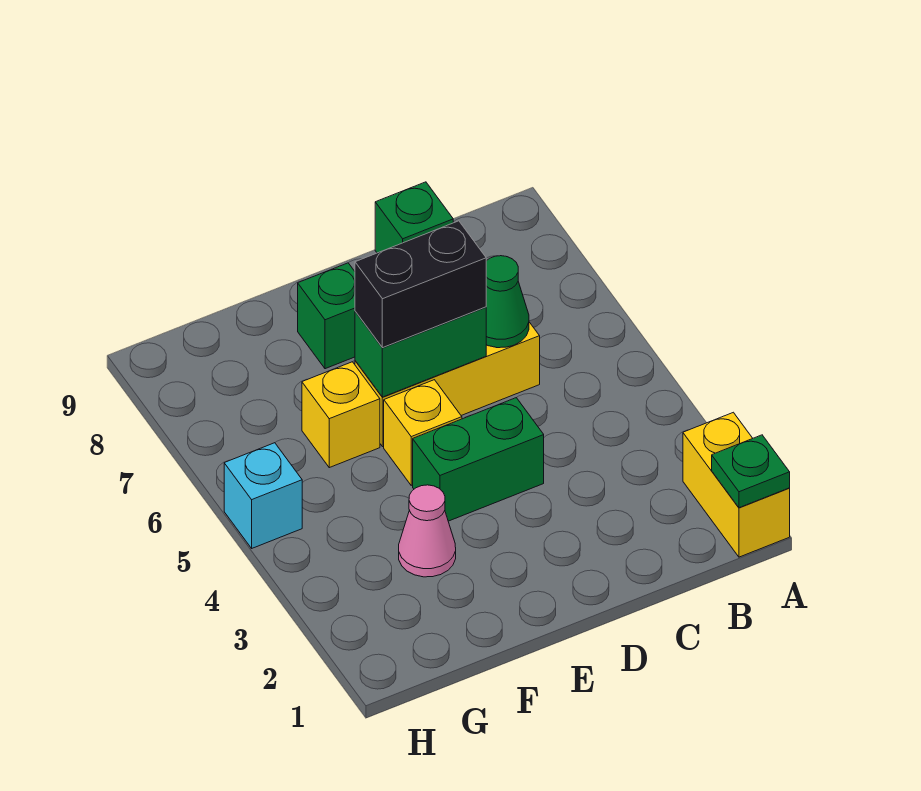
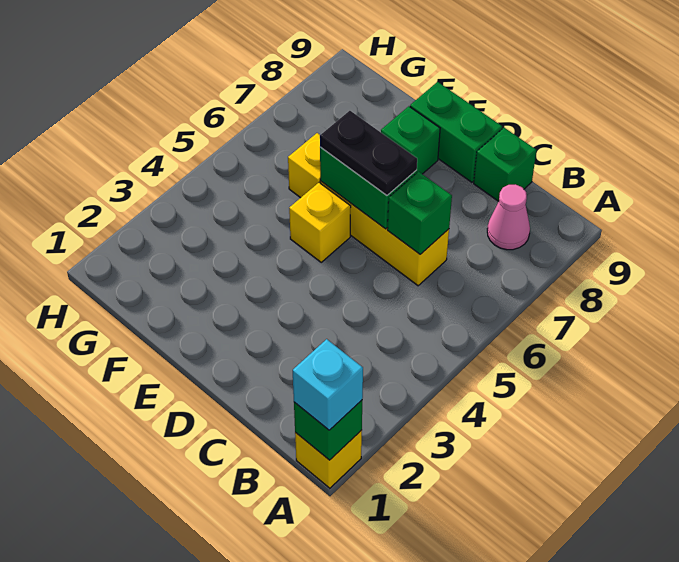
yellow 1x2 brick [683,412,790,557] -> yellow 1x1 brick [295,430,362,488]
green 1x1 plate [712,435,790,508] -> green 1x1 brick [294,400,362,460]
green 1x1 cone [486,256,529,348] -> green 1x1 brick [387,172,452,254]
green 1x2 brick [413,398,544,521] -> green 1x2 brick moved to [410,82,502,182]
black 1x2 brick [355,221,486,348] -> black 1x2 plate [320,111,417,195]
pink 1x1 cone [399,485,456,577] -> pink 1x1 cone moved to [487,184,530,250]
cyan 1x1 brick [224,443,302,548] -> cyan 1x1 brick moved to [293,339,363,430]

